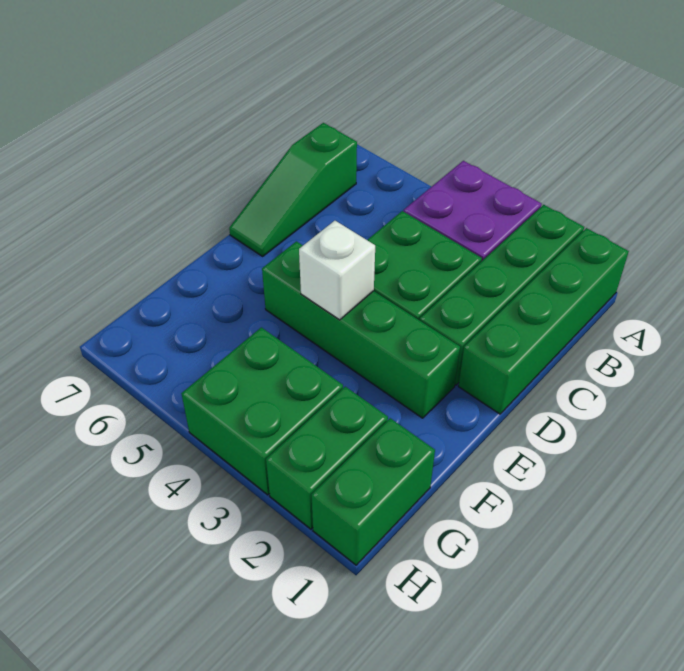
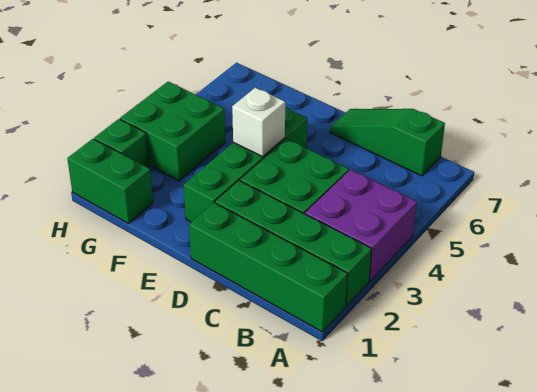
green 1x2 brick [266,387,388,529] -> green 1x1 brick [94,119,149,168]

